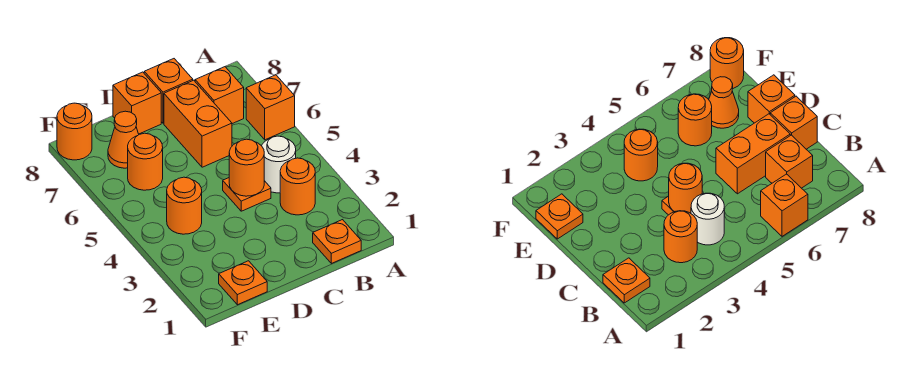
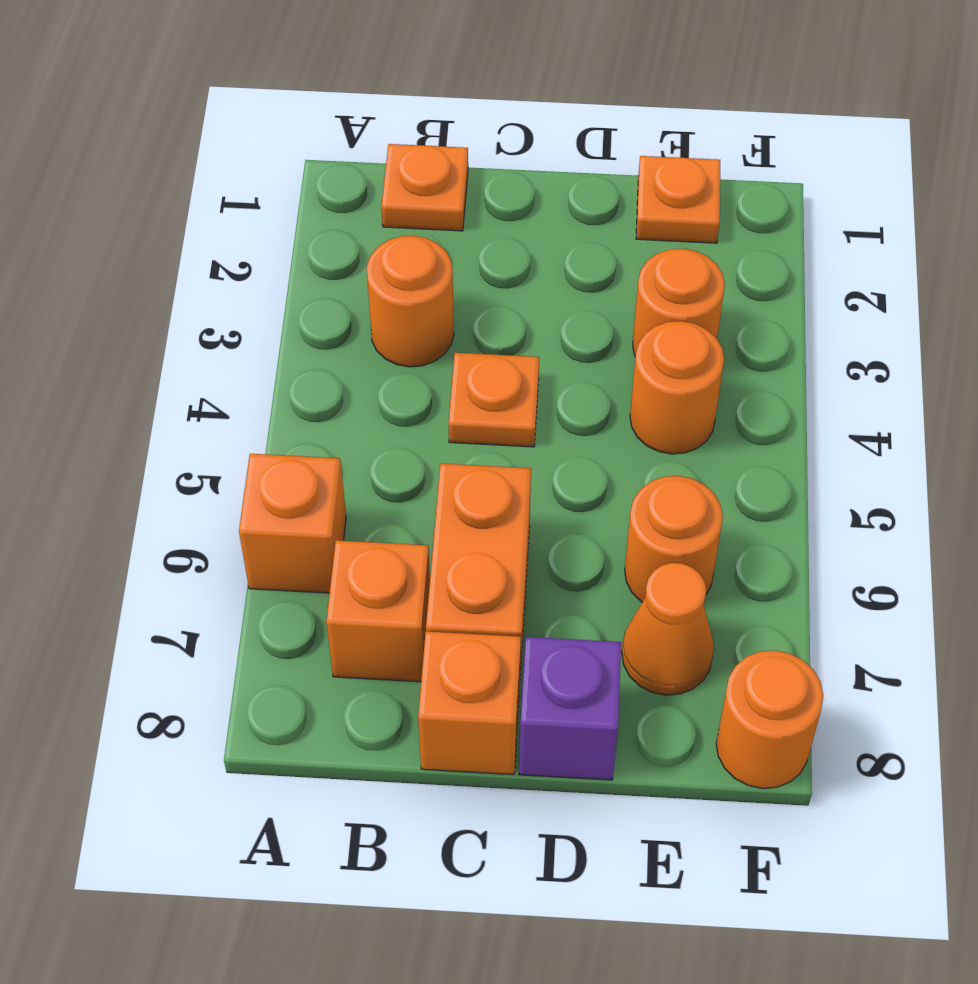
white 1x1 round brick [262,136,296,193] -> none
orange 1x1 round brick [229,139,264,196] -> orange 1x1 round brick moved to [633,249,725,357]
orange 1x1 brick [113,72,161,134] -> purple 1x1 brick [519,637,621,780]

